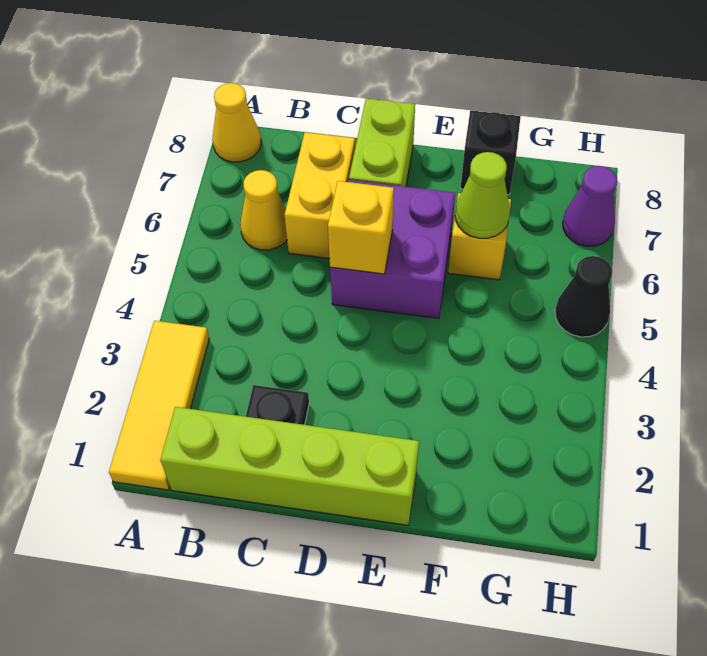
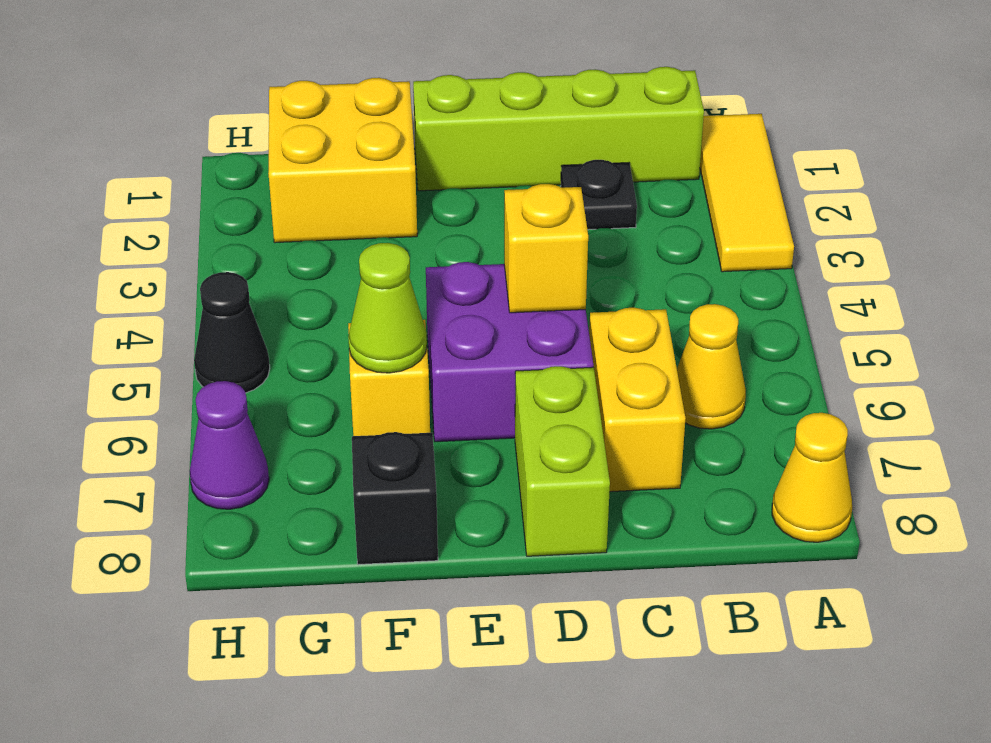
none -> yellow 2x2 brick [268,78,417,243]

